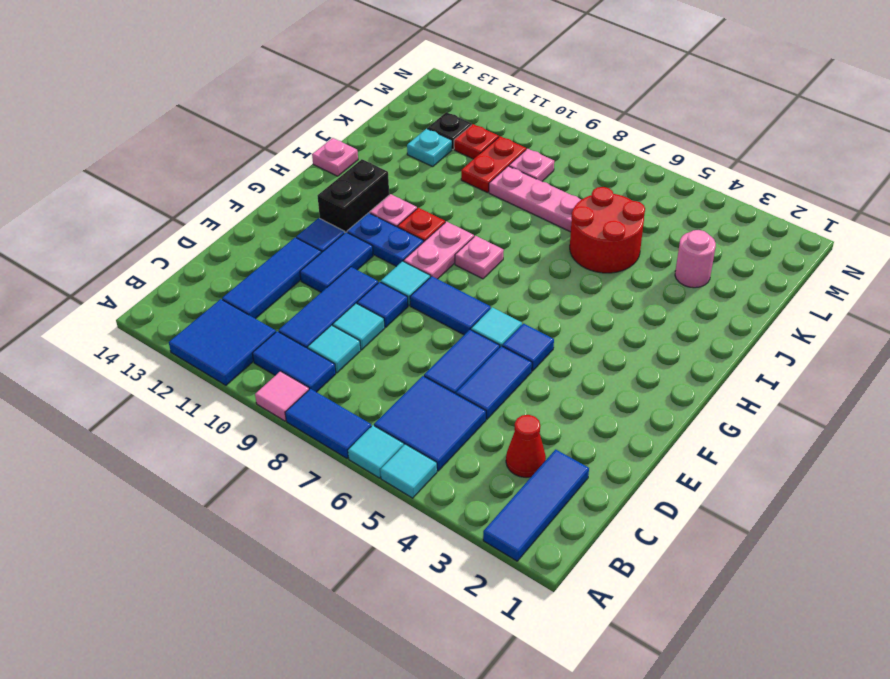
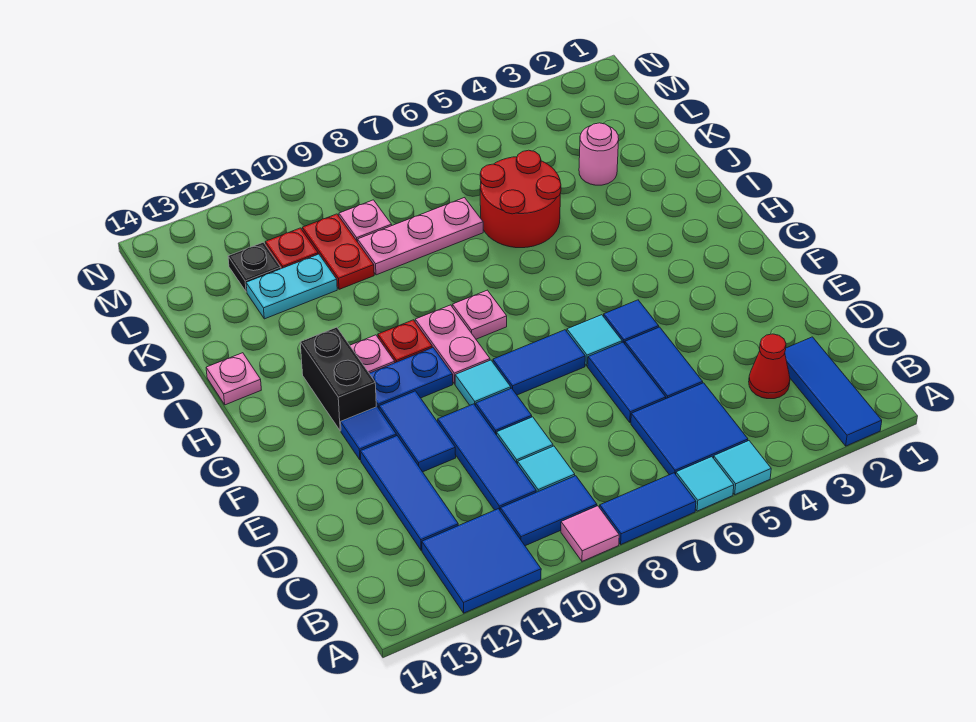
cyan 1x1 plate [407,129,452,167] -> cyan 1x2 plate [246,254,337,319]

